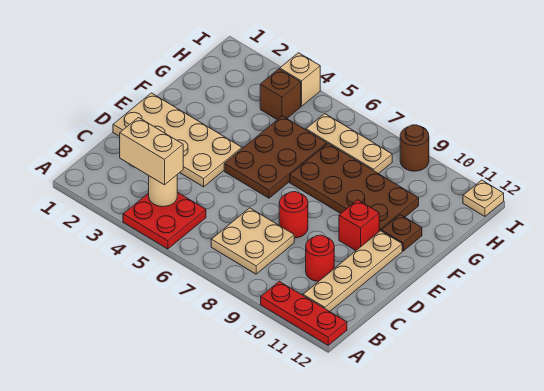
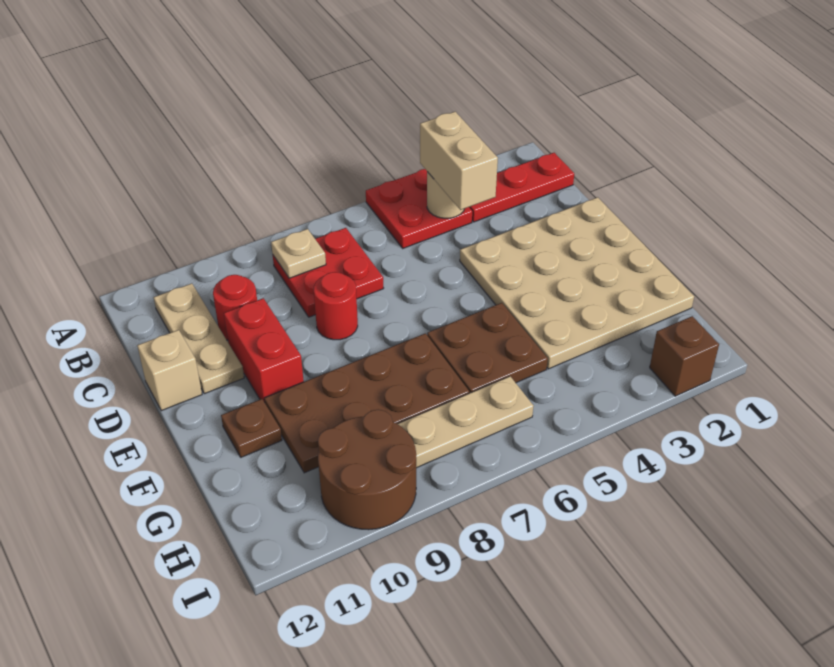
red 1x3 plate [261,281,347,345] -> red 1x3 plate moved to [469,153,574,222]
tan 1x2 brick [120,118,183,185] -> tan 1x2 brick turned to [420,112,498,210]
tan 2x2 plate [211,208,294,274] -> red 2x2 plate [273,228,384,317]
tan 1x4 plate [303,231,402,311] -> tan 1x3 plate [154,283,244,394]
tan 2x4 plate [113,93,242,187] -> tan 4x4 plate [460,197,694,369]
brown 2x3 plate [224,116,327,198] -> brown 2x2 plate [427,303,548,393]
red 1x1 brick [339,200,379,250] -> red 1x2 brick [224,298,304,402]
brown 1x1 brick [260,69,301,120] -> brown 1x1 brick moved to [650,316,719,396]
tan 1x1 brick [280,53,320,106] -> tan 1x1 brick moved to [137,330,202,411]
brown 1x1 round brick [400,125,429,171] -> brown 2x2 round brick [318,410,416,530]
tan 1x1 plate [463,180,504,216] -> tan 1x1 plate moved to [271,229,326,278]

